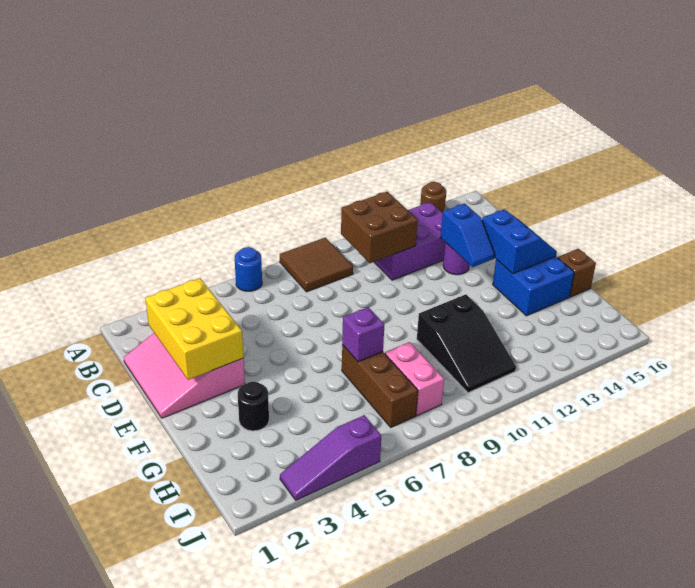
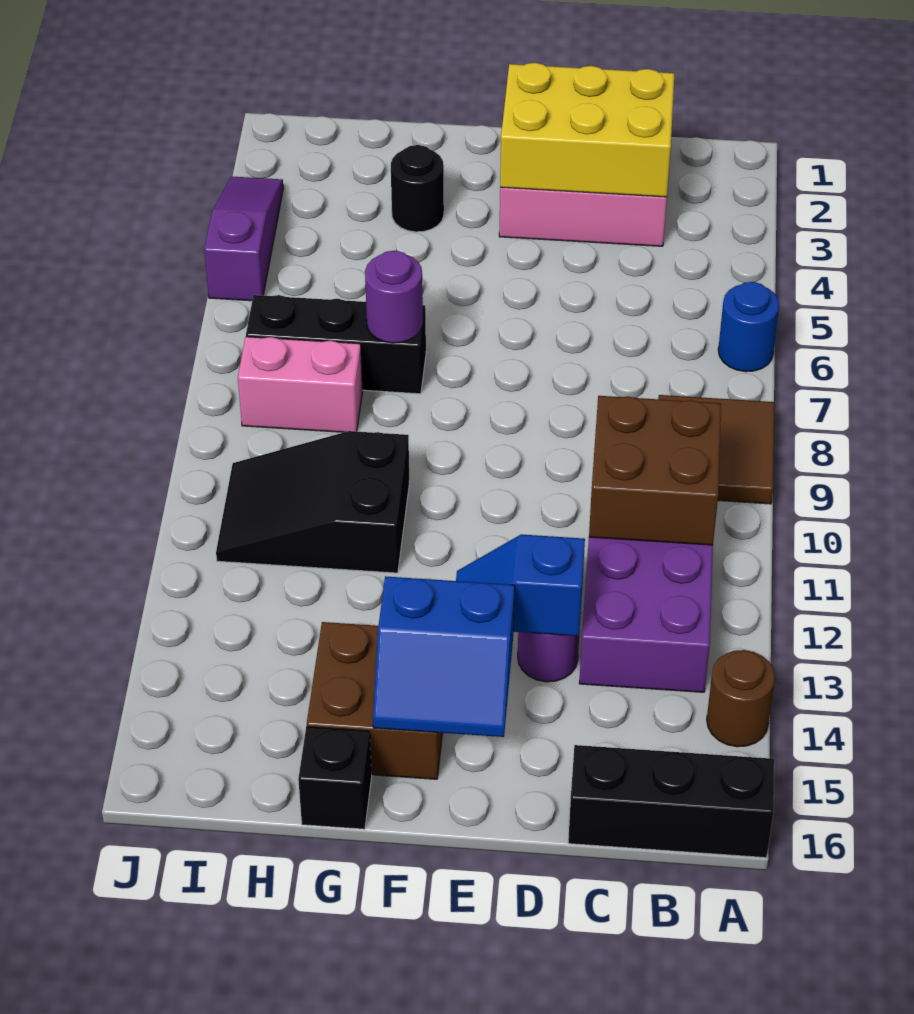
none -> black 1x3 brick [568,745,774,858]
blue 2x2 brick [493,256,574,316] -> brown 2x2 brick [307,622,442,779]
brown 1x3 brick [342,345,418,427] -> black 1x3 brick [246,295,426,394]
purple 1x1 brick [342,307,384,362] -> purple 1x1 round brick [365,251,423,343]
brown 1x1 brick [558,249,596,297] -> black 1x1 brick [298,727,372,829]

